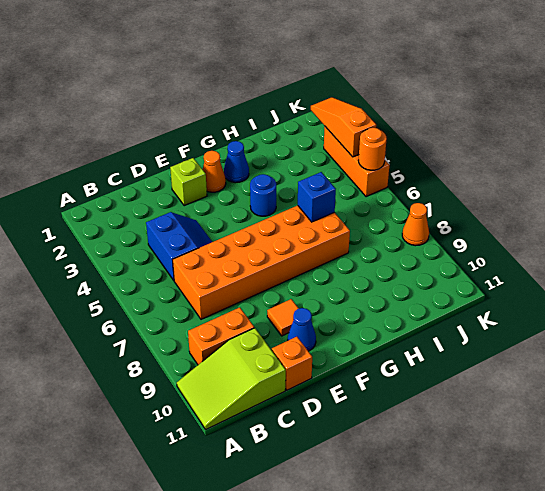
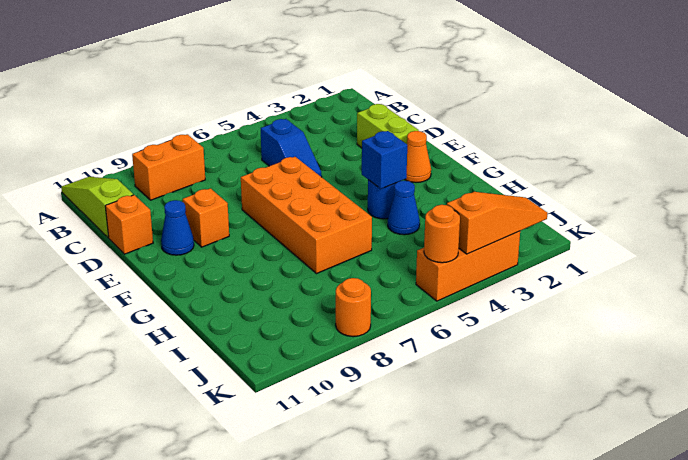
lime 2x3 slope [177,328,286,429] -> lime 1x3 slope [61,177,133,238]
orange 1x2 brick [188,307,254,365] -> orange 1x2 brick turned to [132,134,205,200]
blue 2x2 slope [146,212,212,280] -> blue 1x2 slope [261,119,322,177]
orange 2x6 brick [173,206,350,319] -> orange 2x4 brick [241,157,372,274]
lime 1x1 brick [170,158,207,206] -> lime 1x2 brick [357,104,419,148]
orange 1x1 tile [267,299,299,336] -> orange 1x1 brick [183,188,229,247]
blue 1x1 cone [224,141,249,183] -> blue 1x1 cone moved to [388,181,420,235]
blue 1x1 brick [298,172,336,222] -> blue 1x1 brick moved to [362,131,407,189]
orange 1x1 cone [402,203,429,246] -> orange 1x1 round brick [336,278,371,337]

